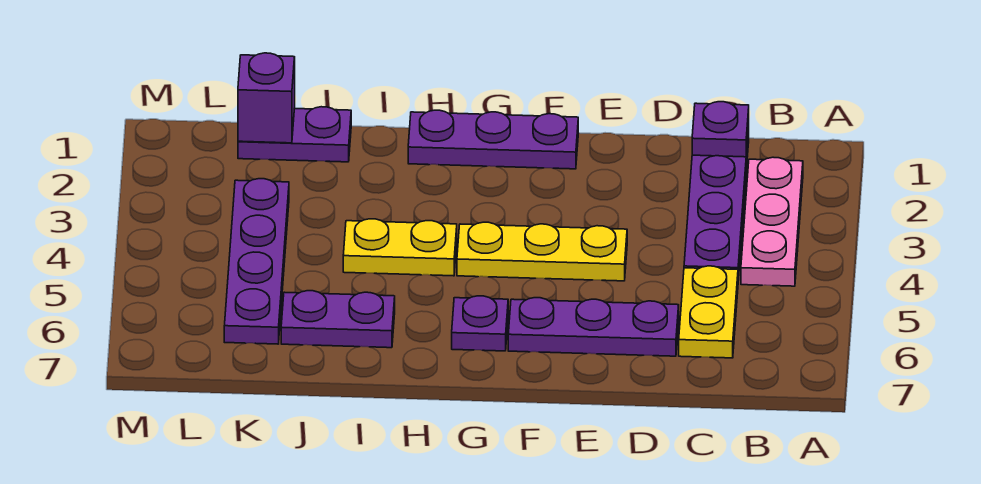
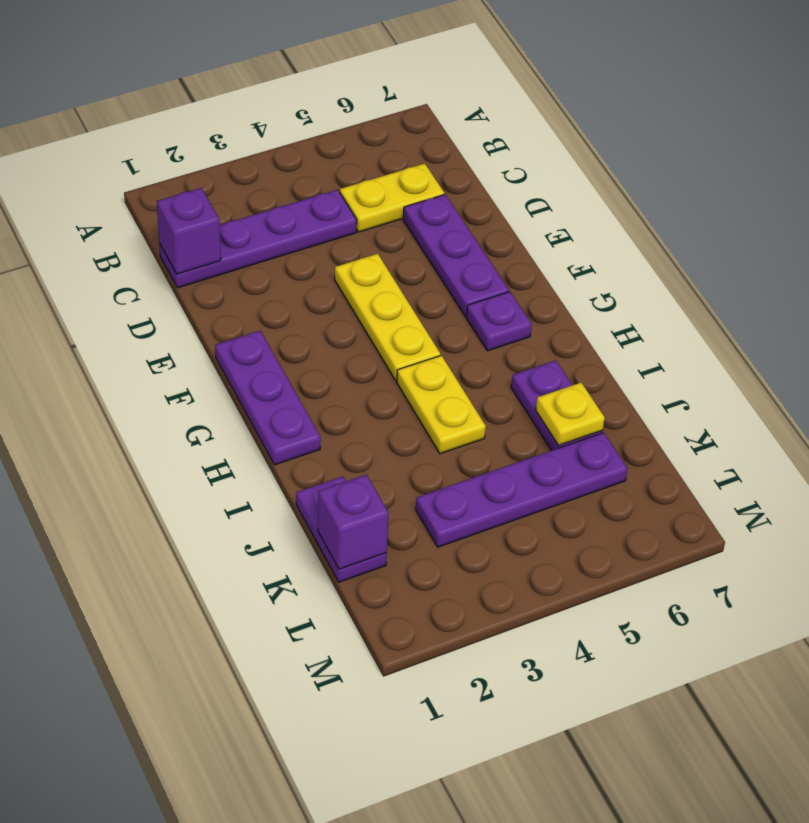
pink 1x3 plate [741,157,803,286] -> none
purple 1x1 plate [692,102,749,157] -> purple 1x1 brick [157,188,221,274]
none -> yellow 1x1 plate [536,383,605,445]

